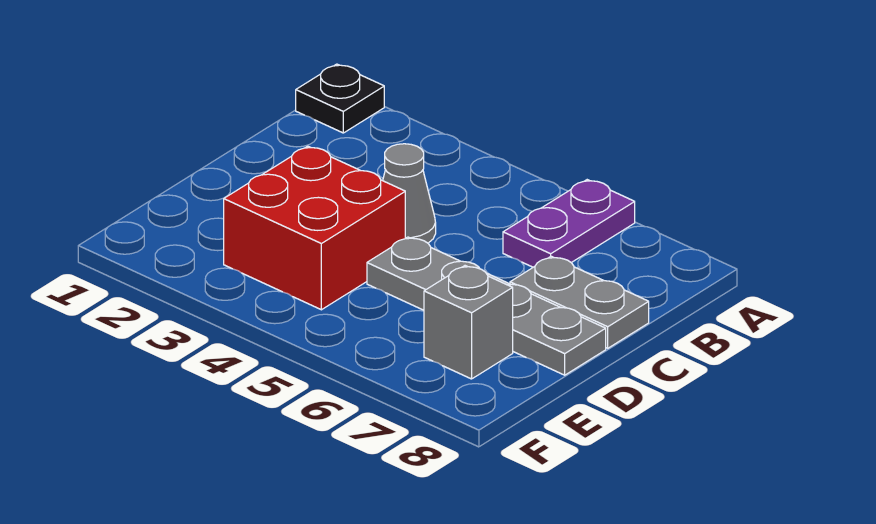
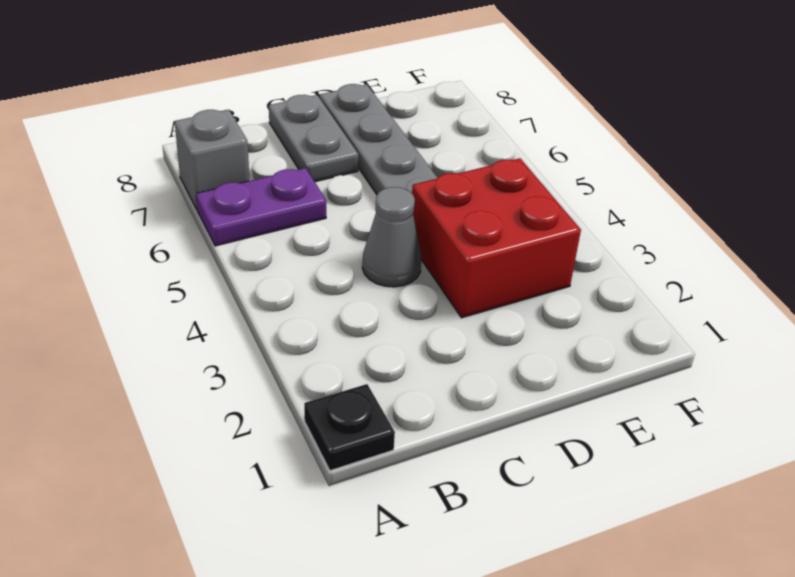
grey 1x1 brick [424,266,513,379] -> grey 1x1 brick moved to [175,110,249,209]

